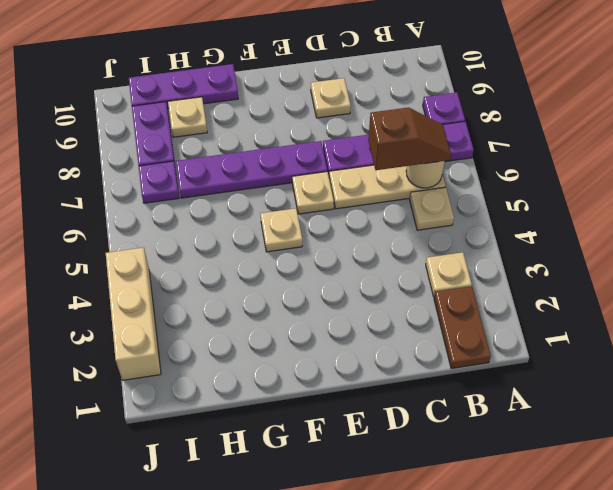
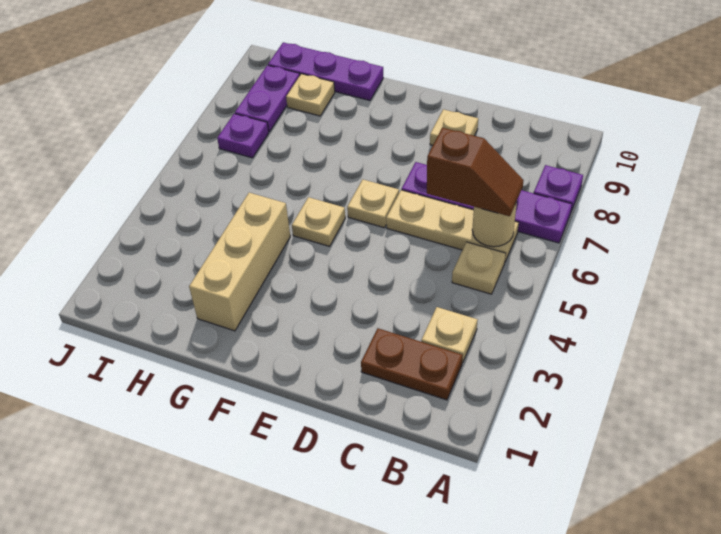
brown 1x2 plate [434,286,491,368] -> brown 1x2 plate turned to [361,328,463,400]
purple 1x4 plate [176,141,327,198] -> none
tan 1x3 brick [106,247,161,380] -> tan 1x3 brick moved to [189,193,290,331]

